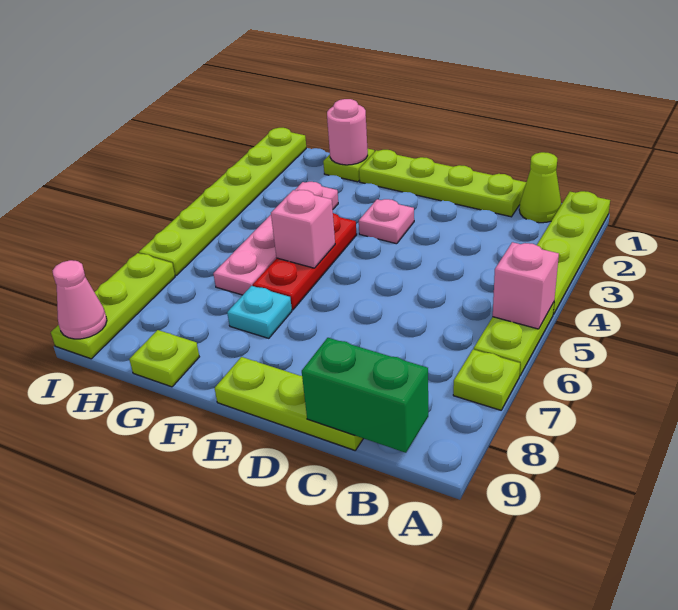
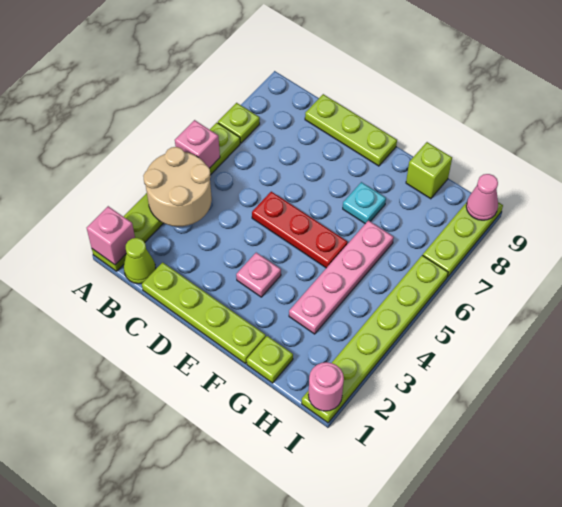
none -> tan 2x2 round brick [143,147,212,226]
green 1x2 brick [302,338,428,453] -> none
red 1x3 plate [253,213,357,310] -> red 1x3 plate turned to [252,192,348,268]
pink 1x1 brick [271,190,335,268] -> pink 1x1 brick moved to [87,206,135,265]
pink 1x1 round brick [327,99,368,165] -> pink 1x1 round brick moved to [308,362,344,411]
lime 1x1 plate [129,330,199,387] -> lime 1x1 brick [406,142,452,199]

